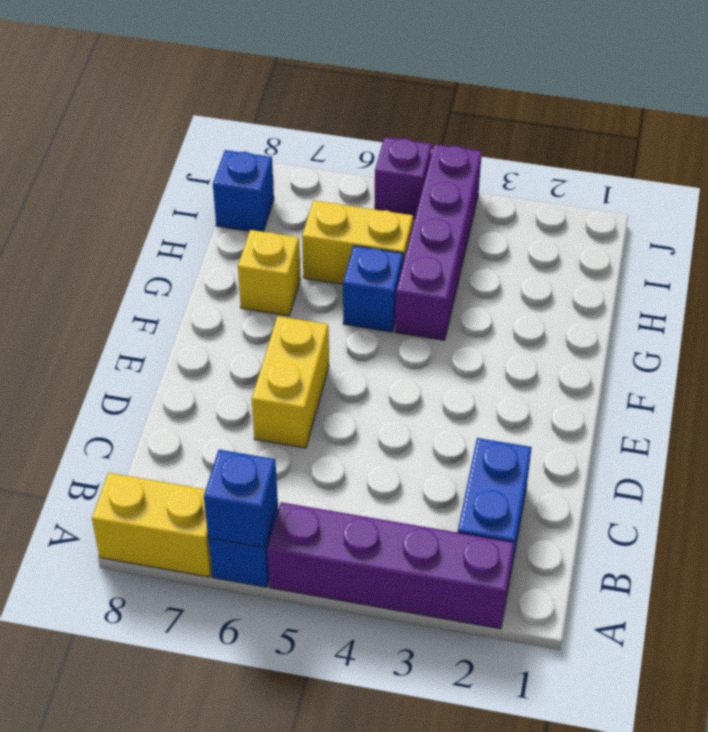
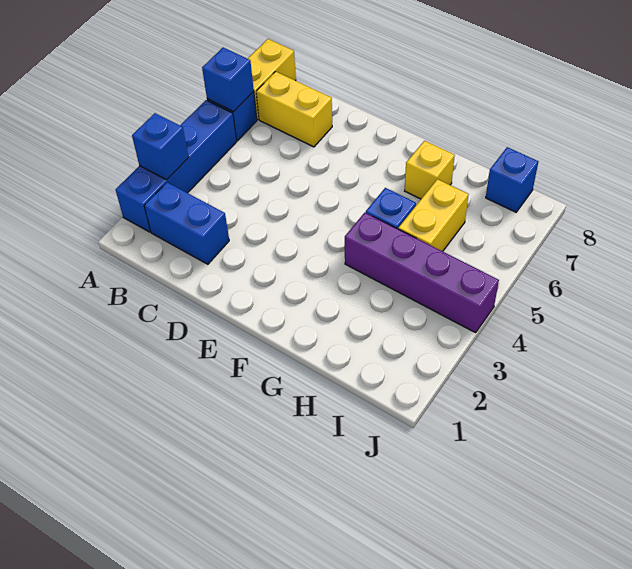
purple 1x4 brick [267,502,514,629] -> blue 1x4 brick [116,100,237,232]
none -> blue 1x1 brick [132,113,189,180]
yellow 1x2 brick [252,316,329,448] -> yellow 1x2 brick moved to [256,71,332,147]
purple 1x1 brick [374,137,432,219] -> none

